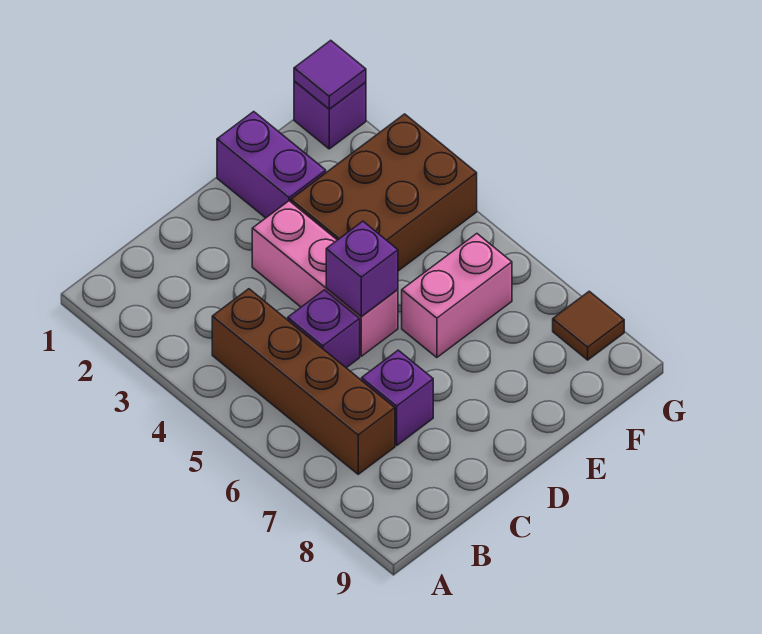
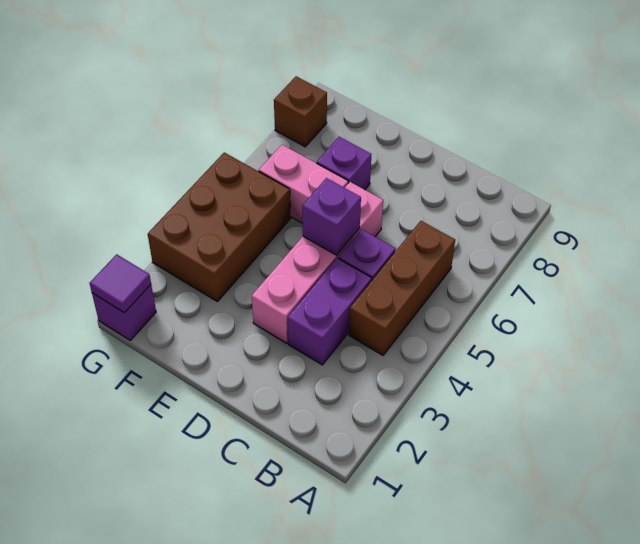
brown 1x4 brick [212,289,395,474] -> brown 1x3 brick [349,221,455,355]
purple 1x1 brick [362,350,433,445] -> purple 1x1 brick moved to [317,137,371,190]
pink 1x3 brick [252,201,398,356] -> pink 1x4 brick [252,182,383,343]
purple 1x2 brick [217,112,326,218] -> purple 1x2 brick moved to [288,258,372,365]
brown 2x3 brick [291,114,477,271] -> brown 2x3 brick turned to [148,152,291,301]
brown 1x1 tile [553,291,624,360] -> brown 1x1 brick [274,76,327,147]

